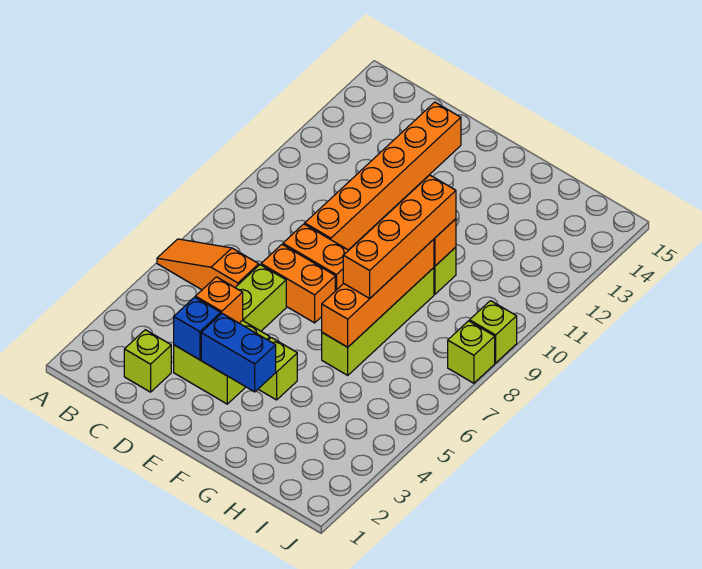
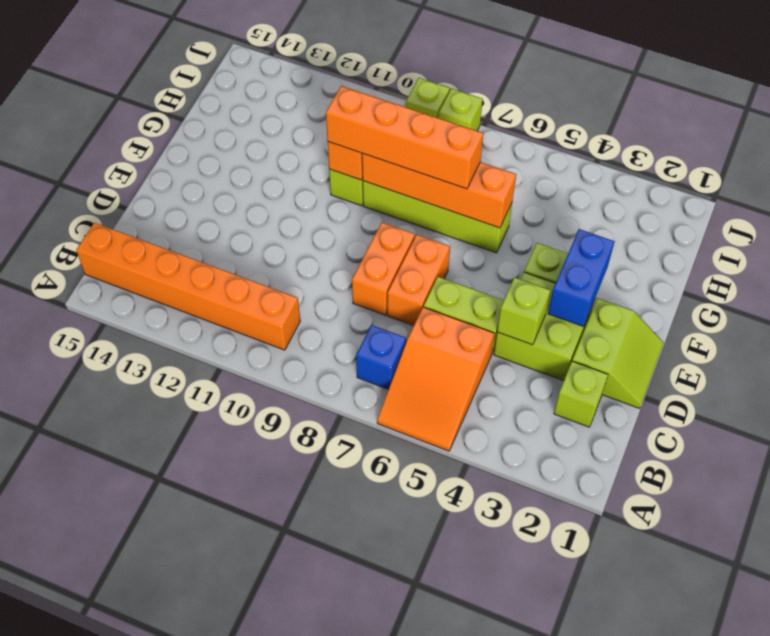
orange 1x3 slope [157,239,259,290] -> orange 2x3 slope [377,307,495,451]
none -> lime 2x2 slope [572,298,664,408]
blue 1x1 brick [174,297,221,360] -> blue 1x1 brick moved to [356,325,406,390]
orange 1x1 brick [196,277,243,323] -> lime 1x1 brick [497,277,551,345]
orange 1x6 brick [305,102,461,250] -> orange 1x6 brick moved to [76,223,300,350]

